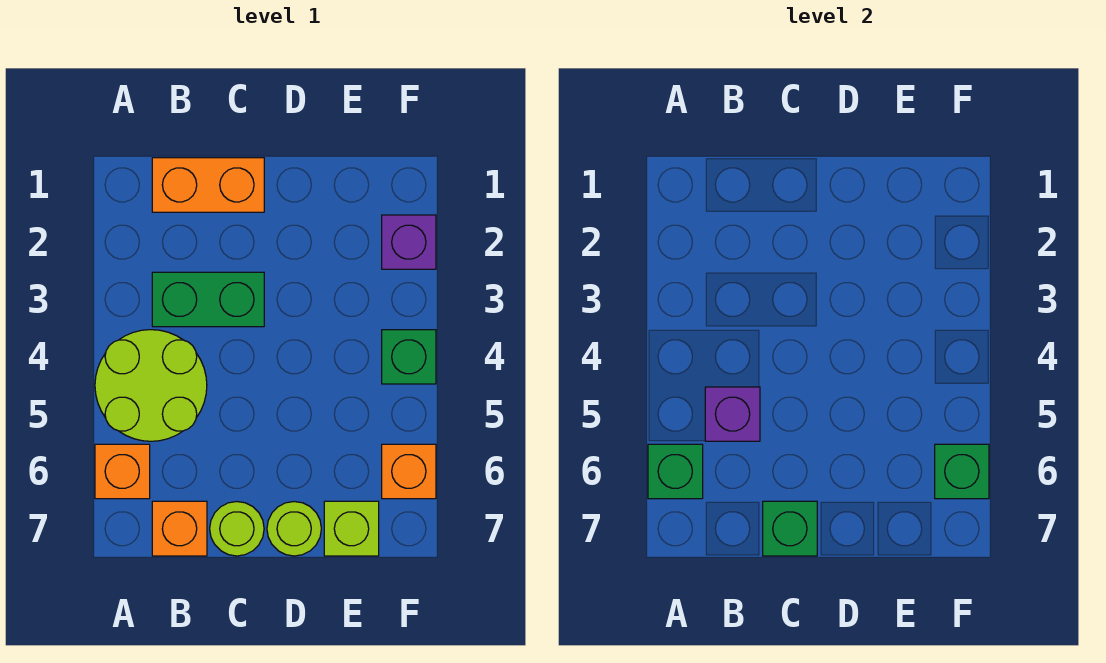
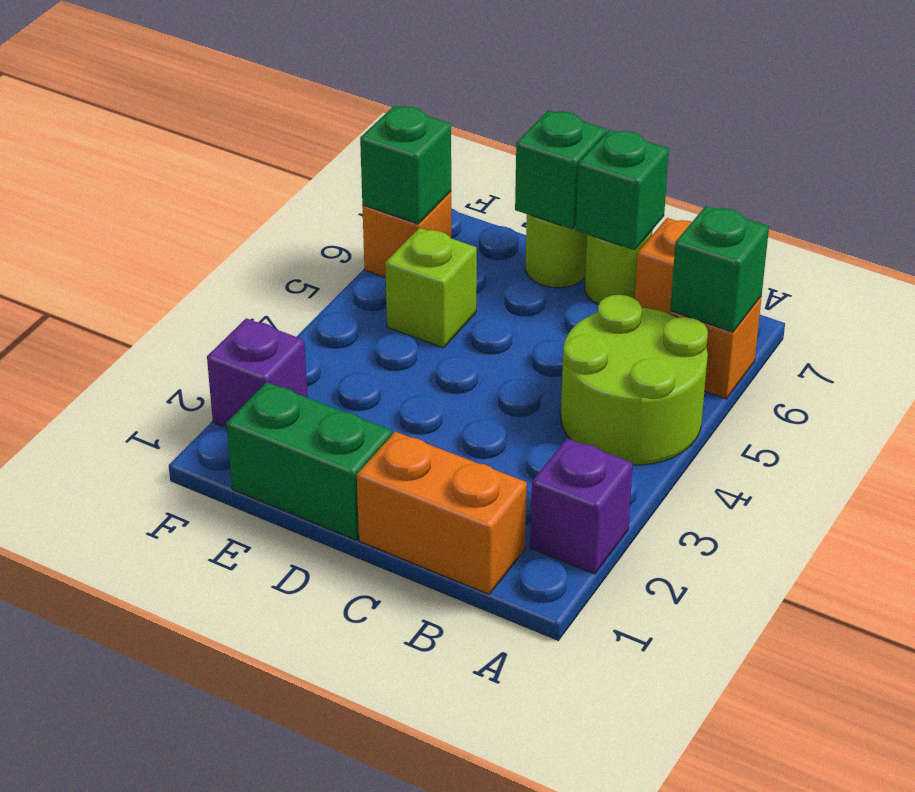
green 1x2 brick [152,272,264,327] -> green 1x2 brick moved to [227,382,392,540]
purple 1x1 brick [705,387,760,441] -> purple 1x1 brick moved to [530,438,633,574]
lime 1x1 brick [324,501,379,556] -> lime 1x1 brick moved to [385,228,477,348]
green 1x1 brick [382,330,436,384] -> green 1x1 brick moved to [515,111,606,229]

